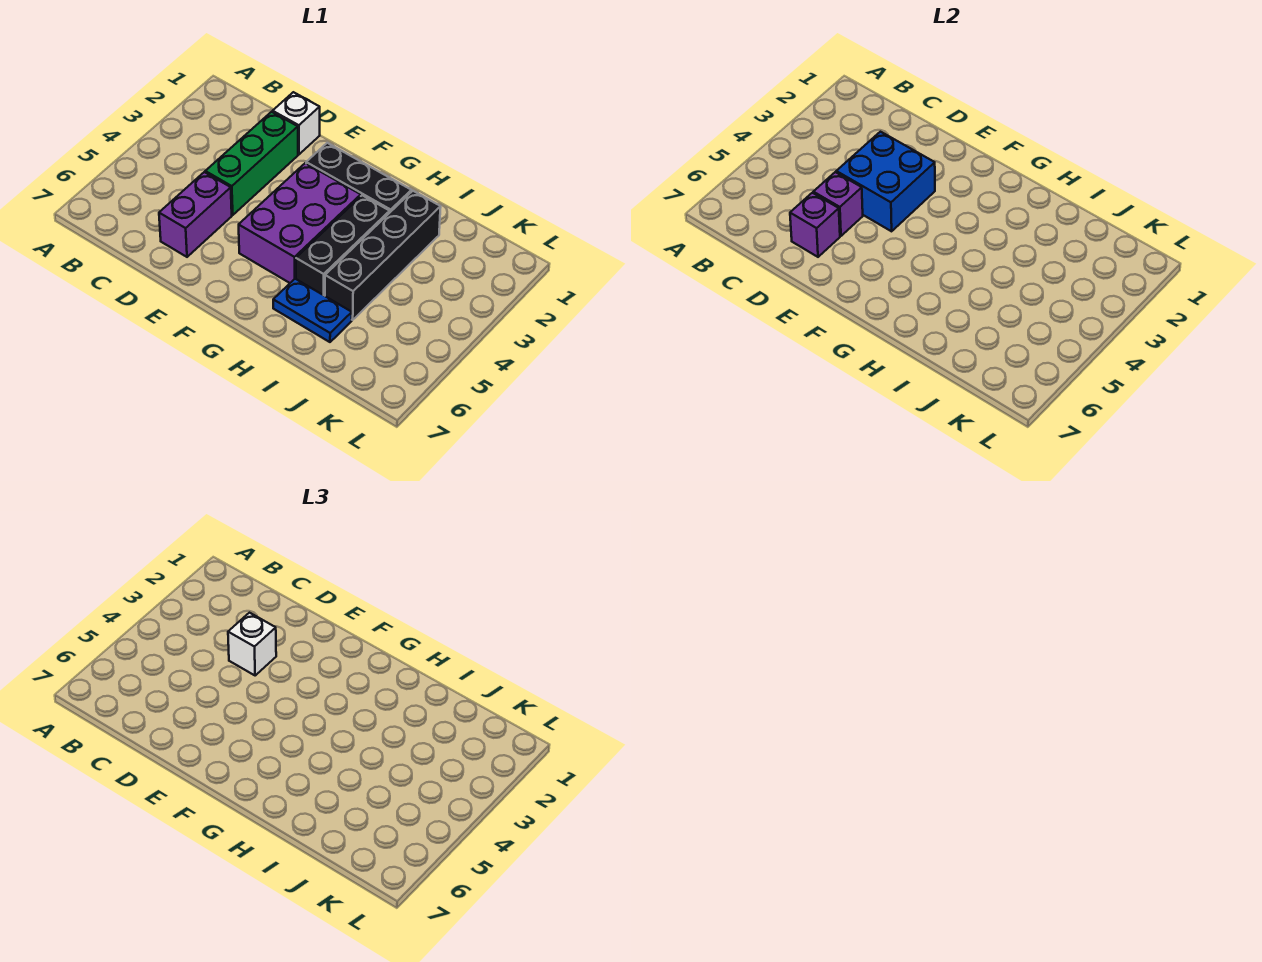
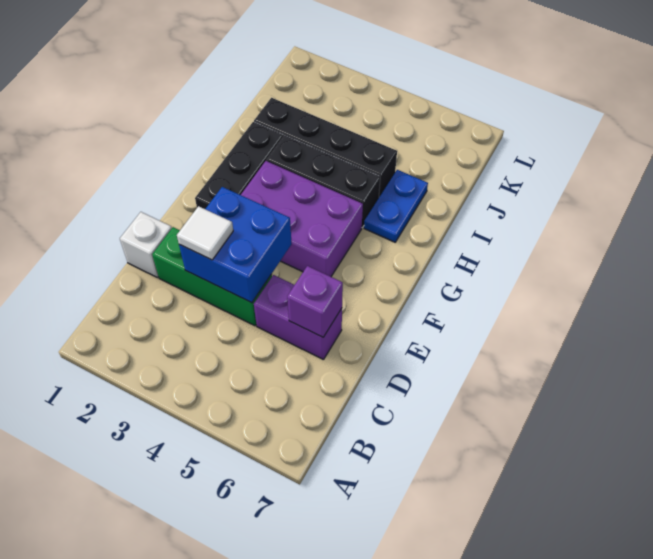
white 1x1 brick [228,613,276,675] -> white 1x1 tile [177,206,233,260]
purple 1x1 brick [813,172,863,236] -> none

